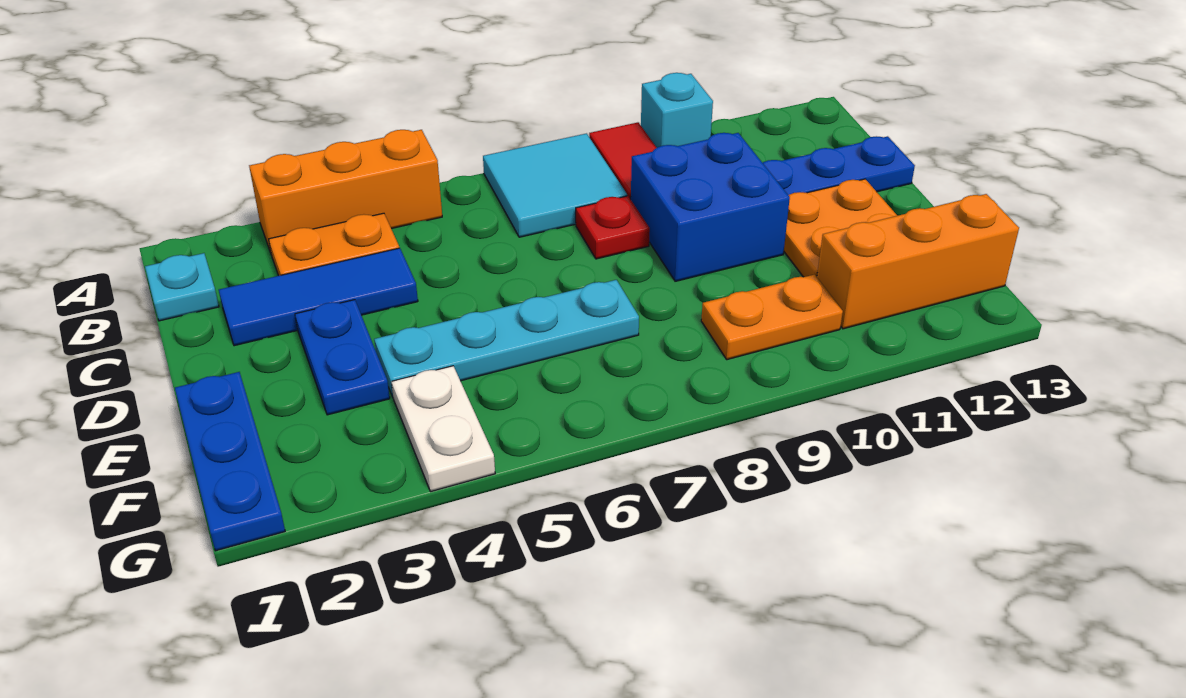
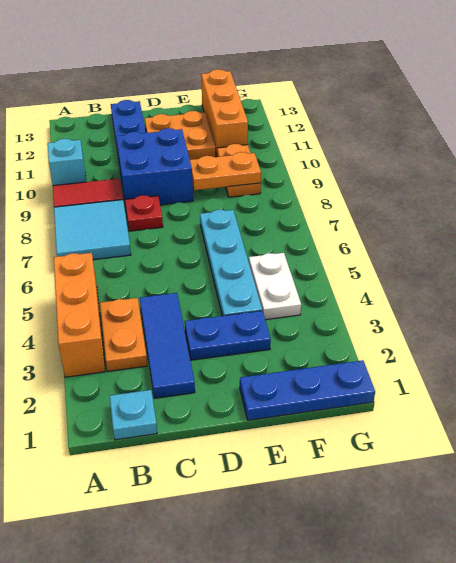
none -> orange 1x2 plate [190,152,261,190]
white 1x2 plate [392,366,495,492] -> white 1x2 plate turned to [249,253,301,320]

